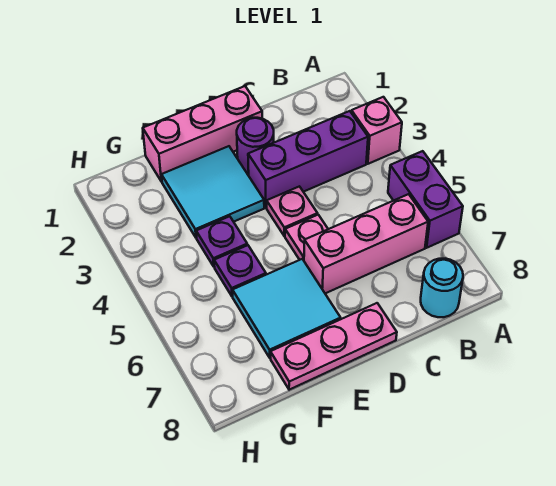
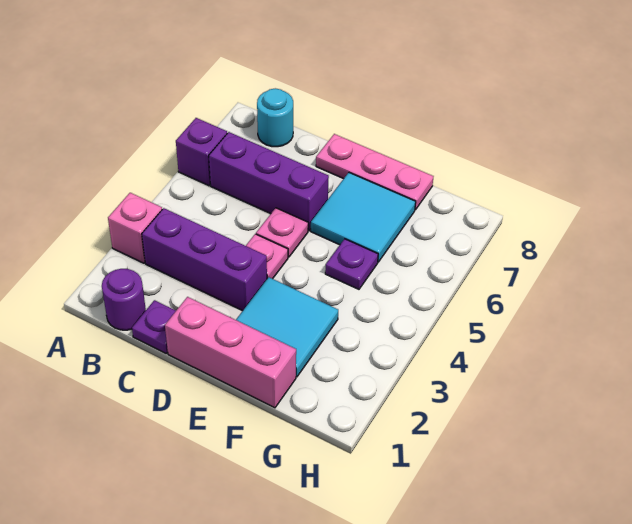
purple 1x2 brick [388,151,463,248] -> purple 1x1 brick [176,118,227,186]
pink 1x3 brick [304,194,428,293] -> purple 1x3 brick [209,132,329,231]
purple 1x1 round brick [237,118,274,174] -> purple 1x1 round brick moved to [102,269,146,330]
purple 1x1 plate [196,216,247,266] -> purple 1x1 plate moved to [132,300,176,353]

